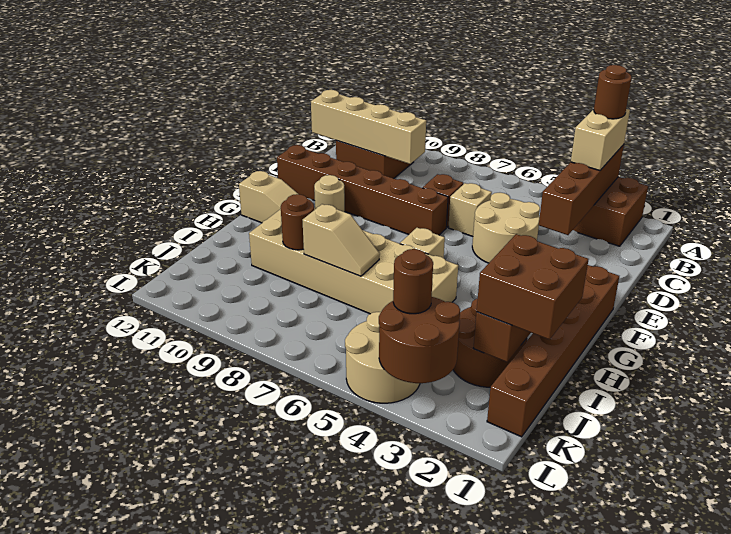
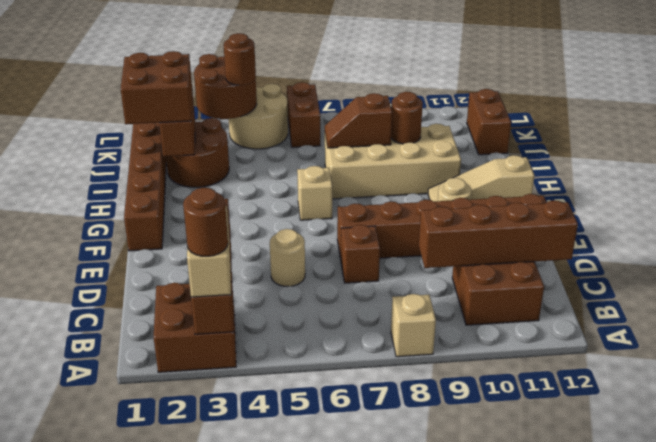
tan 1x4 brick [311,90,426,164] -> brown 1x4 brick [419,201,578,268]
tan 2x2 round brick [472,193,540,263] -> tan 1x1 round brick [270,229,305,287]
tan 1x1 brick [448,183,492,236] -> tan 1x1 brick moved to [391,294,436,357]
tan 2x6 brick [249,209,458,314] -> tan 2x4 brick [325,124,461,199]
tan 1x2 slope [303,204,380,276] -> brown 1x2 slope [325,93,392,148]
none -> brown 1x2 brick [467,89,511,155]
none -> brown 1x2 brick [287,82,320,147]

